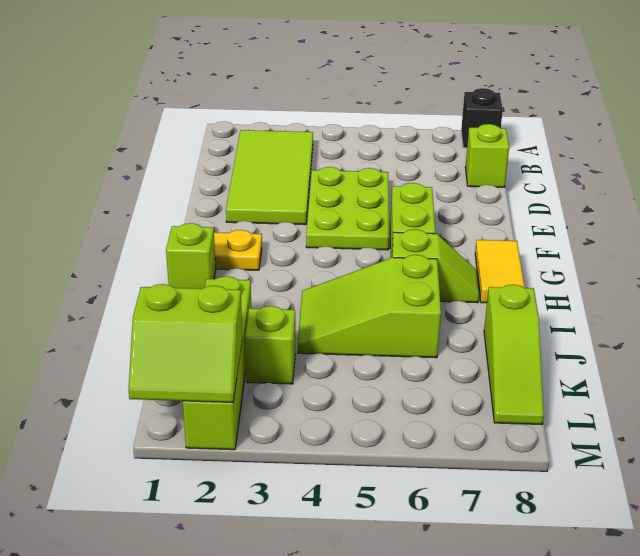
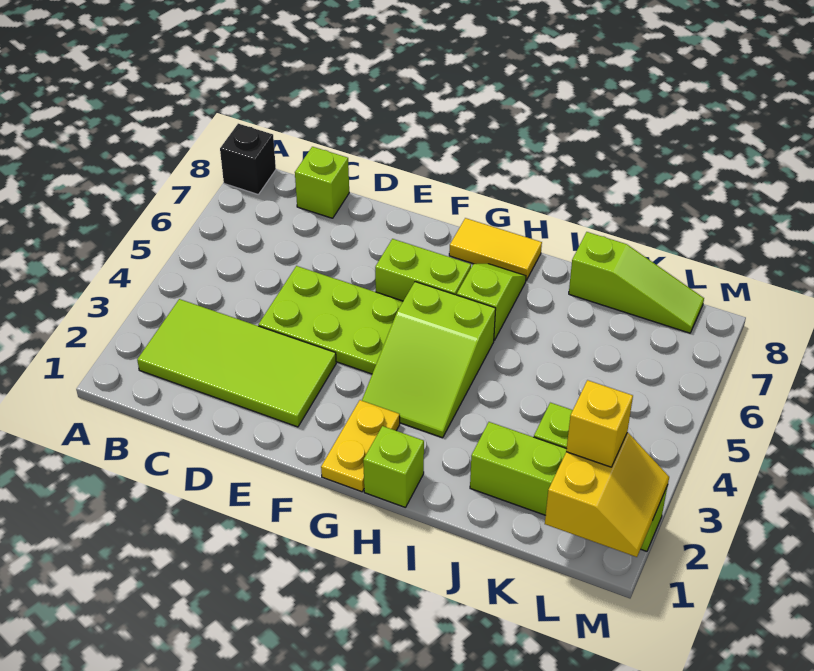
lime 2x3 slope [298,255,441,358] -> lime 2x3 slope moved to [362,282,496,438]
lime 2x2 slope [128,284,242,402] -> yellow 2x2 slope [545,432,669,557]
none -> yellow 1x1 brick [566,380,633,467]

